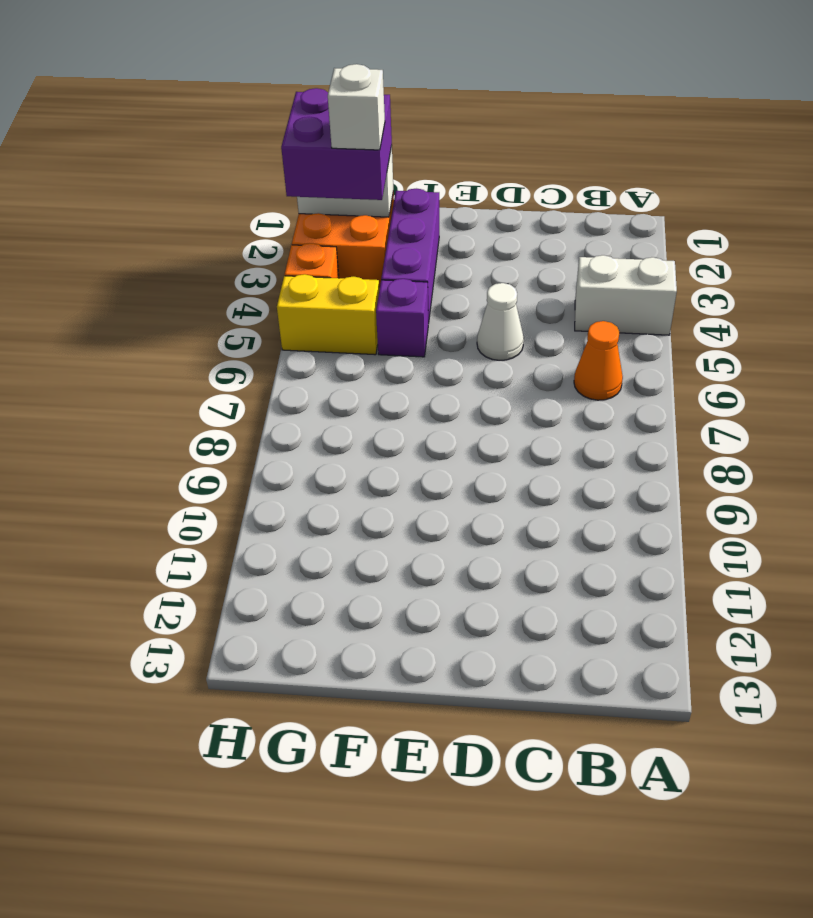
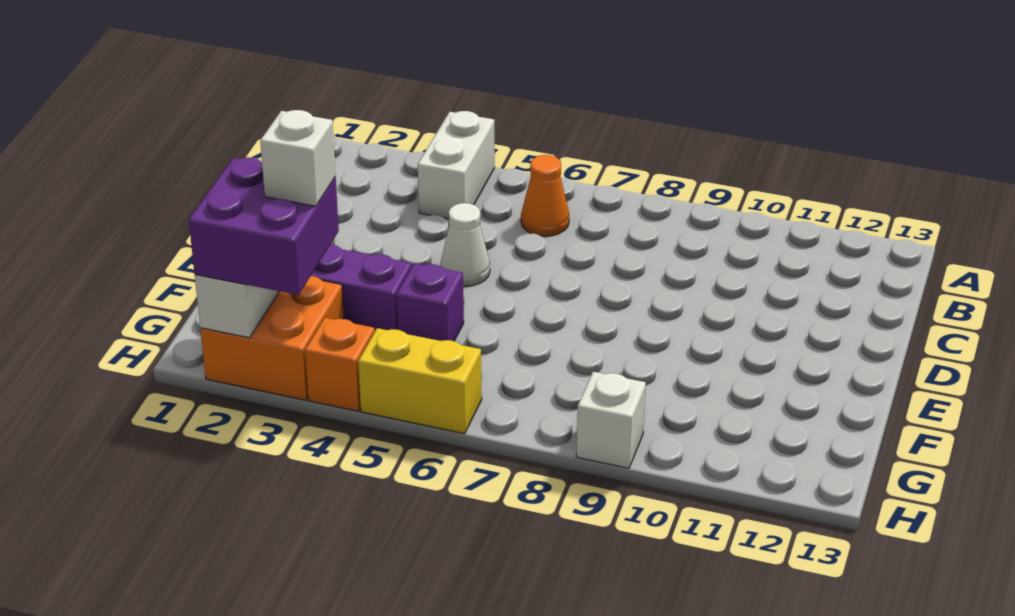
yellow 1x2 brick [277,274,379,355] -> yellow 1x2 brick turned to [358,328,482,434]
none -> white 1x1 brick [576,372,646,468]

